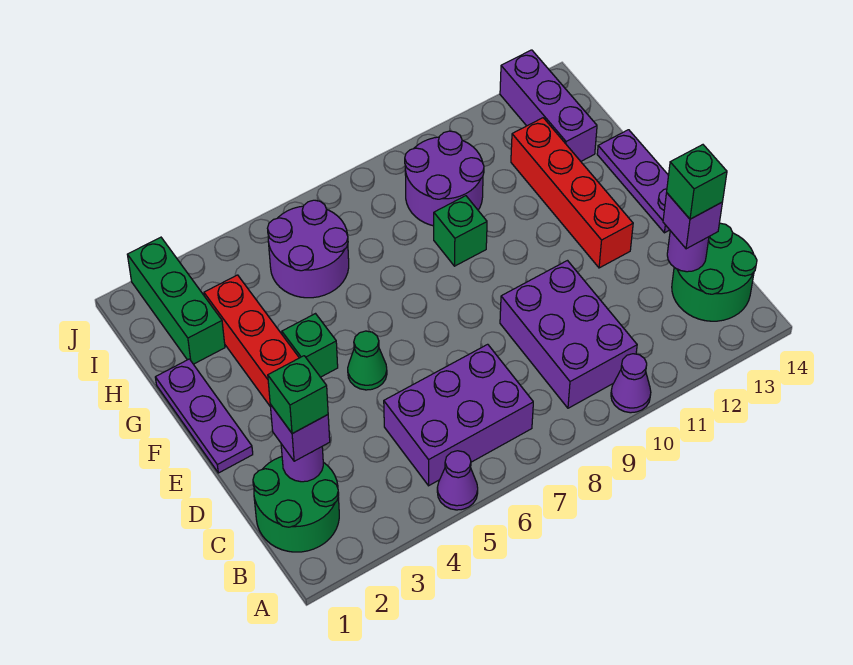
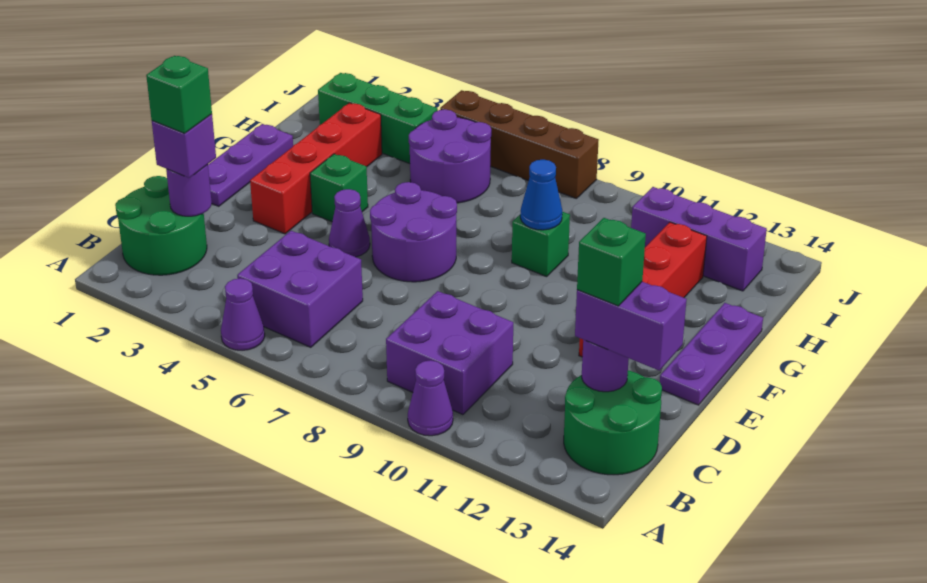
purple 2x3 brick [384,344,533,486] -> purple 2x2 brick [237,231,363,347]
purple 2x3 brick [500,261,637,408] -> purple 2x2 brick [386,291,513,415]
purple 1x1 brick [663,193,722,249] -> purple 1x2 brick [575,282,687,371]
green 1x1 cone [348,331,387,390] -> purple 1x1 cone [329,189,370,257]
none -> blue 1x1 cone [520,160,562,230]
green 1x3 brick [127,237,225,364] -> green 1x3 brick turned to [318,73,438,164]
purple 2x2 round brick [405,131,484,226] -> purple 2x2 round brick moved to [370,182,457,282]
purple 1x3 brick [500,50,597,161] -> purple 1x3 brick turned to [631,187,767,291]
none -> brown 1x4 brick [440,90,599,199]

